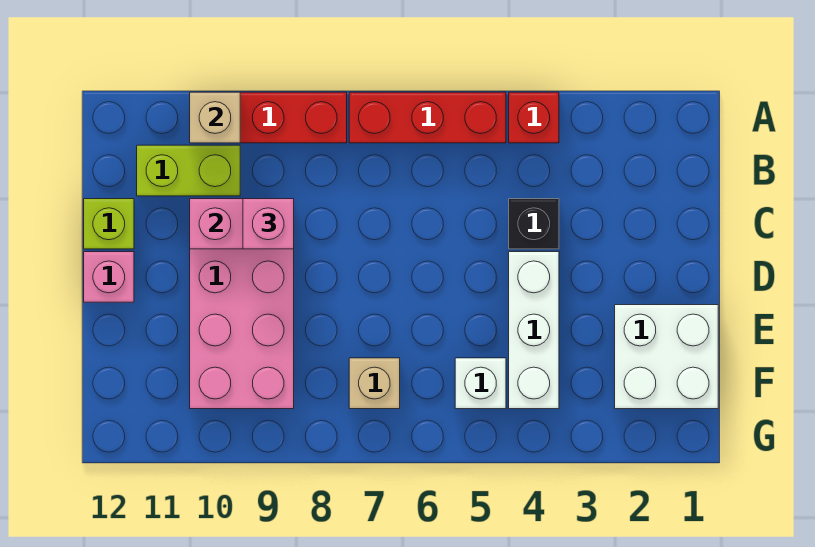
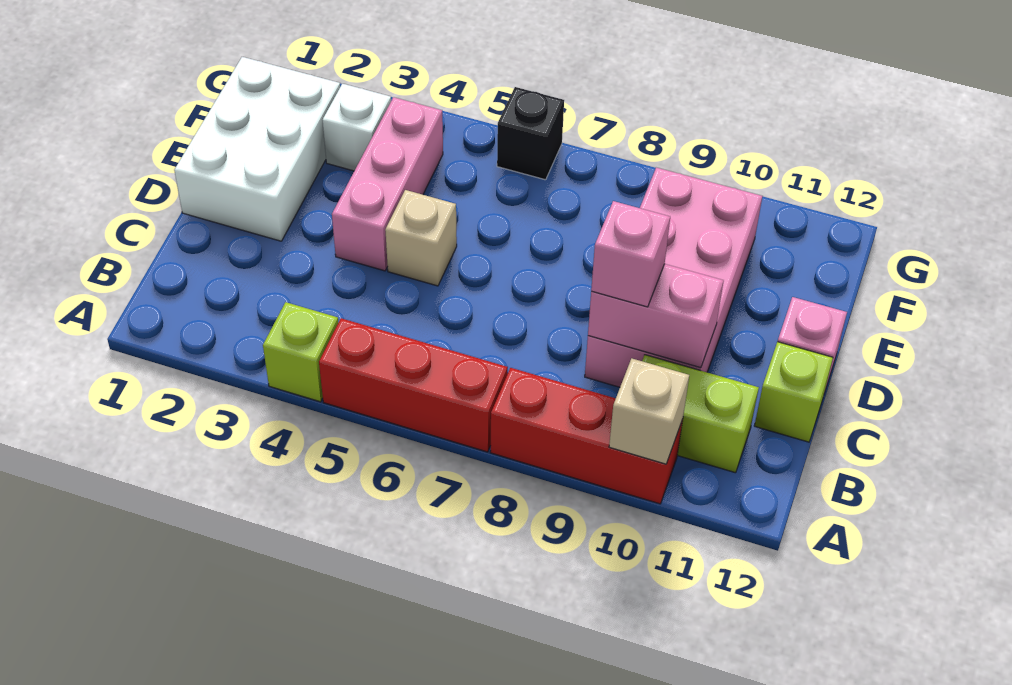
red 1x1 brick [509,92,559,143] -> lime 1x1 brick [263,302,338,402]
black 1x1 brick [509,199,559,249] -> black 1x1 brick moved to [497,87,564,180]
white 1x3 brick [509,252,559,409] -> pink 1x3 brick [332,97,443,271]
white 2x2 brick [615,305,718,409] -> white 2x3 brick [174,57,340,241]
white 1x1 brick [455,358,506,409] -> white 1x1 brick moved to [323,84,391,171]
tan 1x1 brick [349,358,400,409] -> tan 1x1 brick moved to [385,190,457,286]

